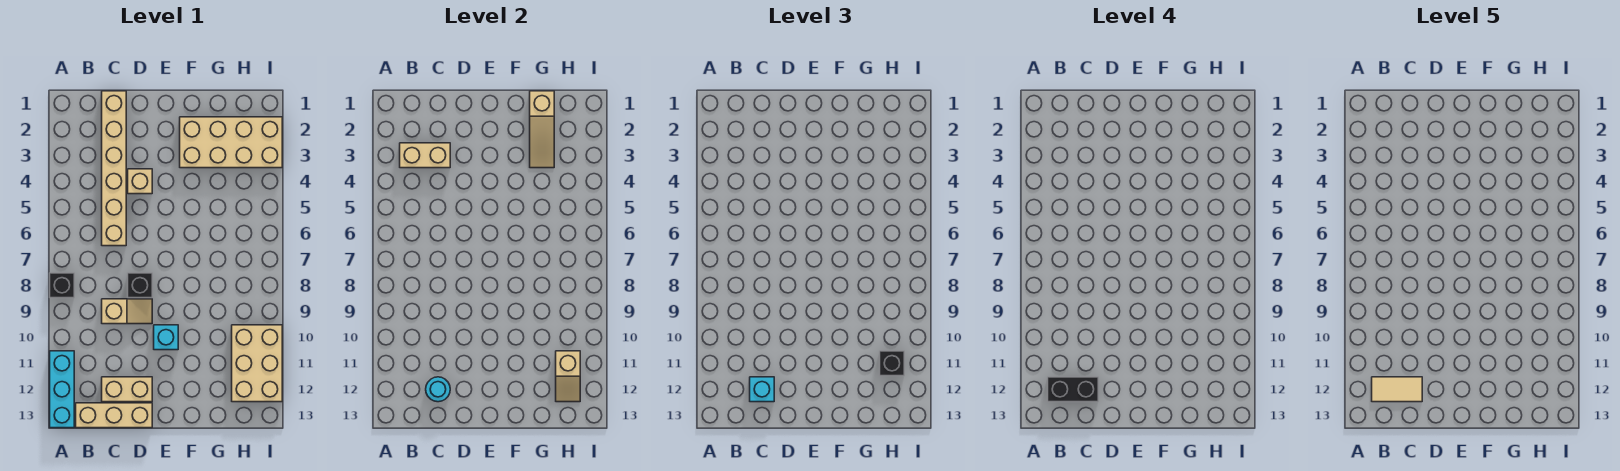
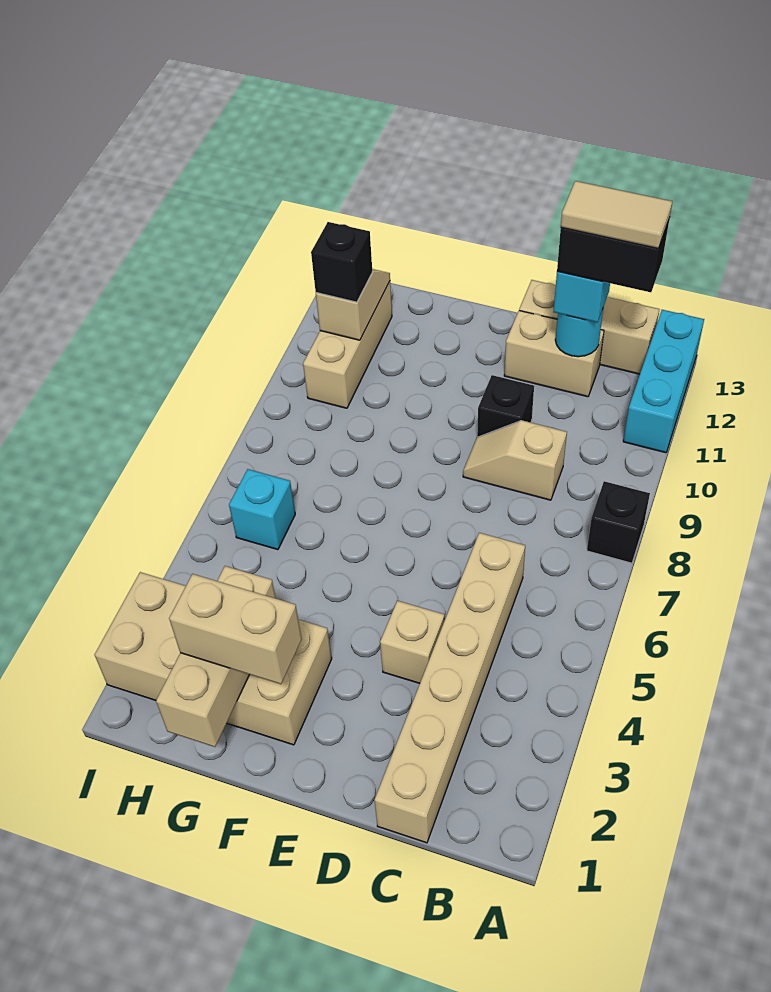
tan 1x2 brick [400,143,450,168] -> tan 1x2 brick moved to [169,574,302,684]
black 1x1 brick [128,273,152,298] -> black 1x1 brick moved to [477,375,534,437]
cyan 1x1 brick [154,325,178,350] -> cyan 1x1 brick moved to [229,469,295,550]
tan 1x3 slope [530,91,554,168] -> tan 1x3 brick [156,566,275,747]
tan 2x3 brick [232,325,282,402] -> tan 1x3 brick [303,282,392,408]

